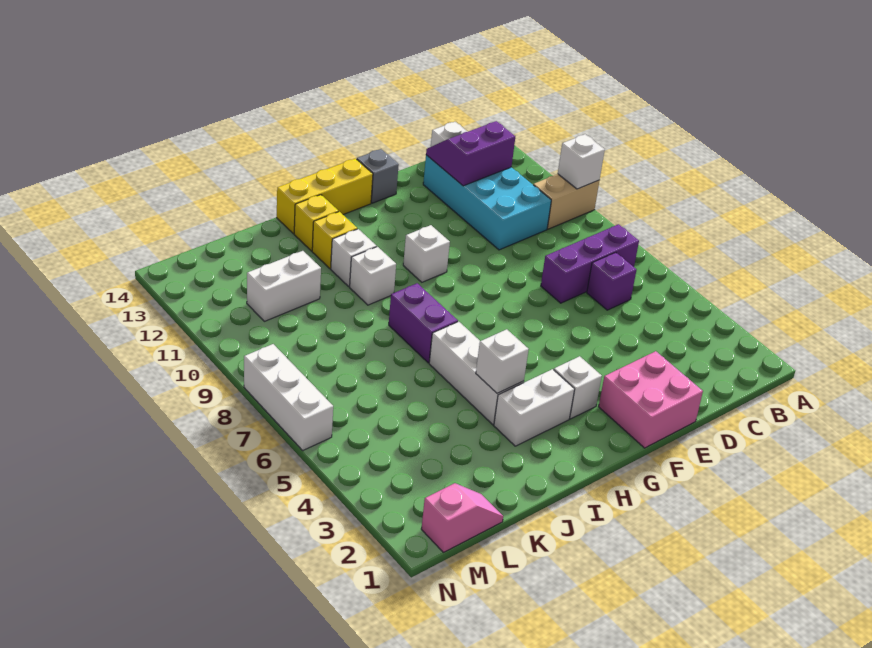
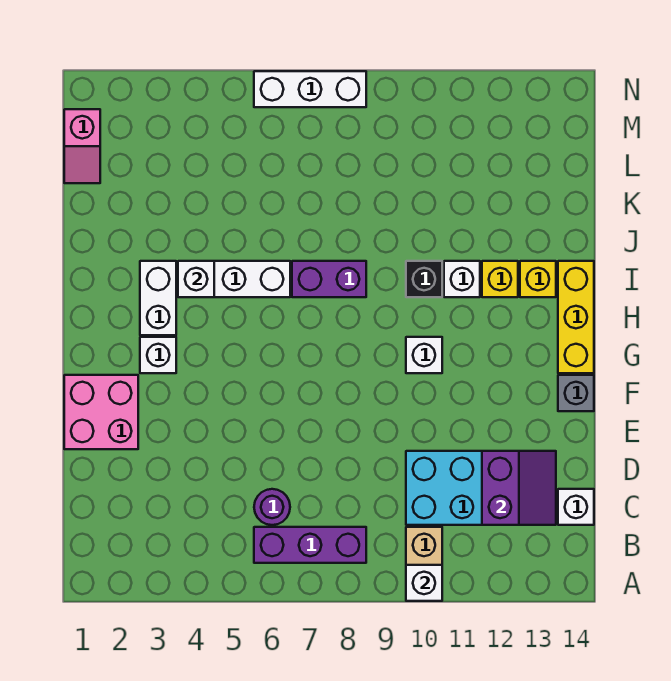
purple 1x3 brick [541,224,639,303] -> purple 1x3 brick turned to [254,527,366,563]
purple 1x1 brick [587,252,636,310] -> purple 1x1 round brick [254,489,290,525]
white 1x1 brick [350,247,396,305] -> black 1x1 brick [406,261,442,297]
white 1x2 brick [247,251,321,321] -> none

